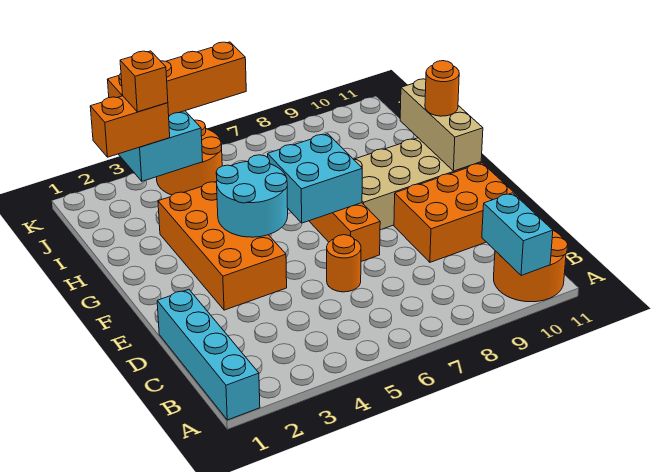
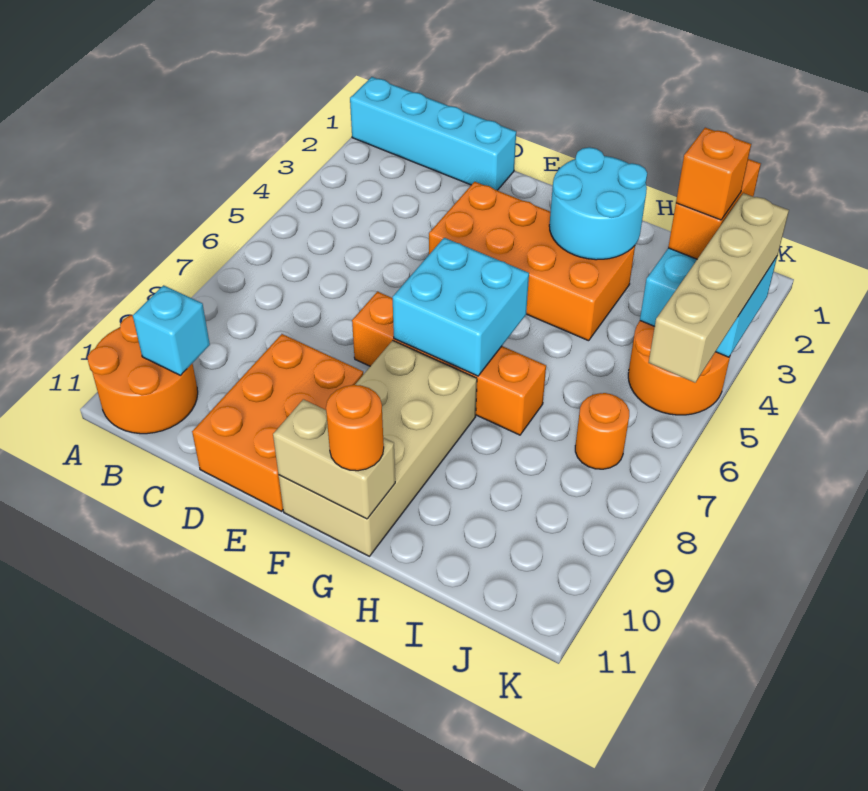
cyan 1x2 brick [482,193,553,276] -> cyan 1x1 brick [133,285,210,375]
orange 1x1 round brick [327,235,361,292] -> orange 1x1 round brick moved to [575,393,629,469]
cyan 2x2 round brick [216,155,288,237] -> cyan 2x2 round brick moved to [549,147,647,260]
tan 1x3 brick [400,79,483,171] -> tan 1x2 brick [273,399,395,519]
orange 1x4 brick [107,42,246,116] -> tan 1x4 brick [648,193,789,382]

